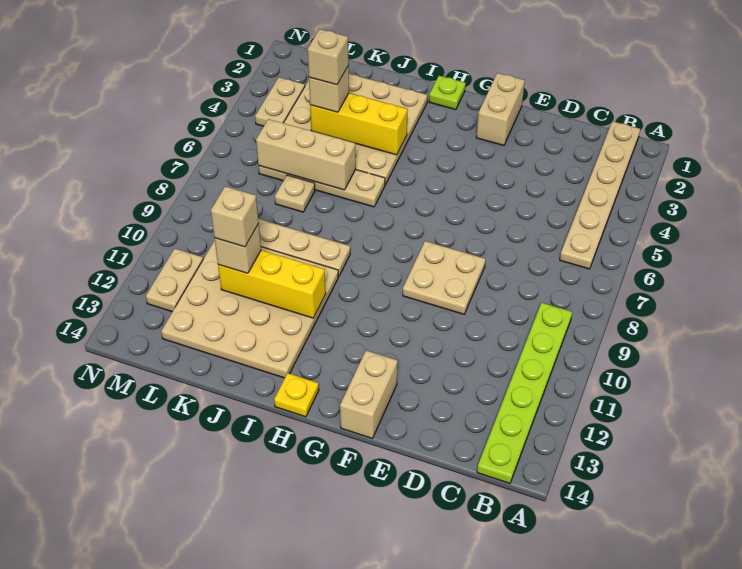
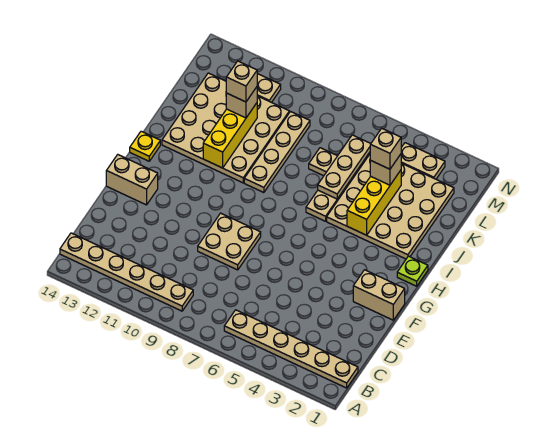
lime 1x6 plate [477,303,572,483] -> tan 1x6 plate [60,233,193,311]
tan 1x3 brick [256,119,356,190] -> tan 1x3 plate [318,135,371,199]

